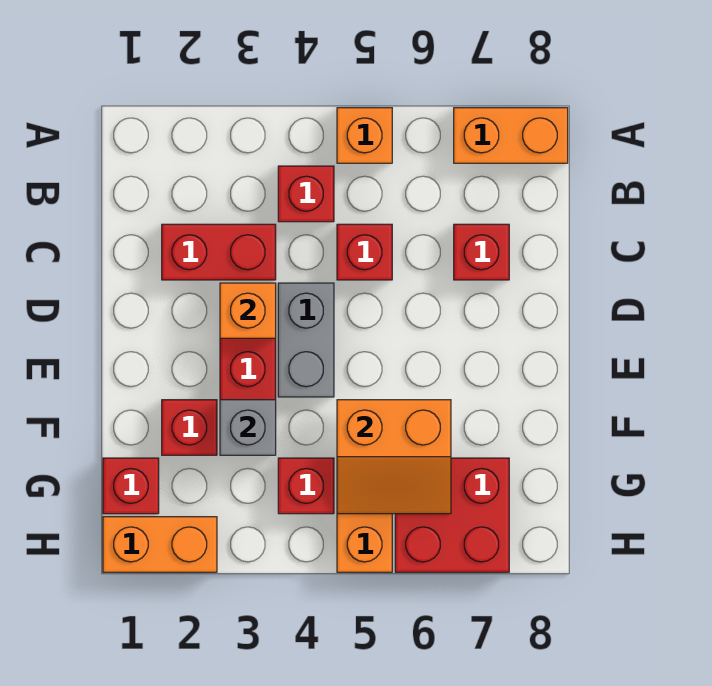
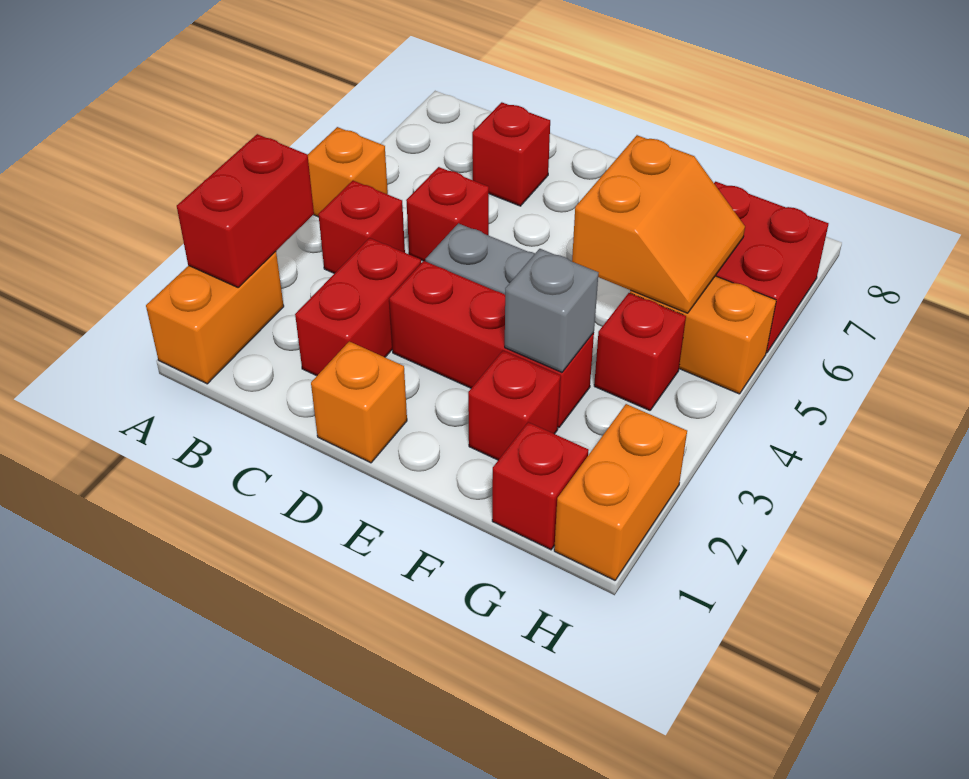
none -> red 1x2 brick [177,134,314,288]
orange 1x2 brick [454,108,568,163] -> orange 1x2 brick moved to [146,251,284,384]
orange 1x1 brick [220,283,276,338] -> orange 1x1 brick moved to [311,341,407,463]

